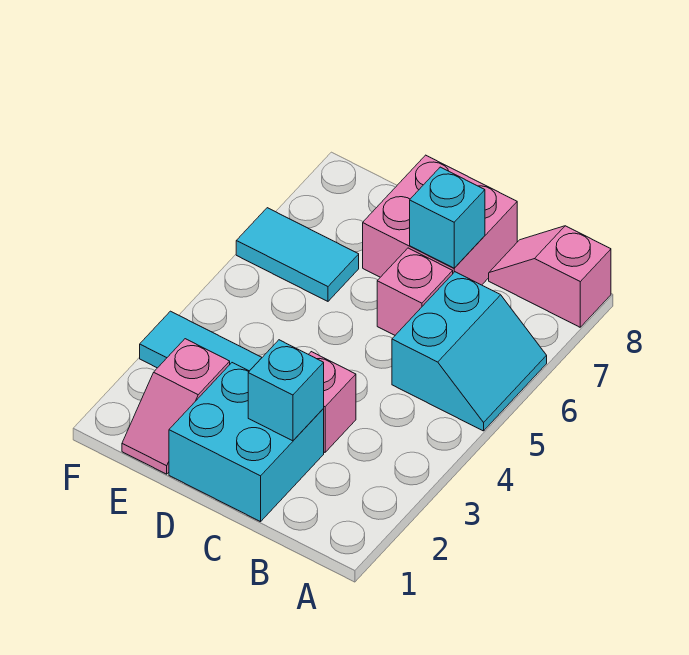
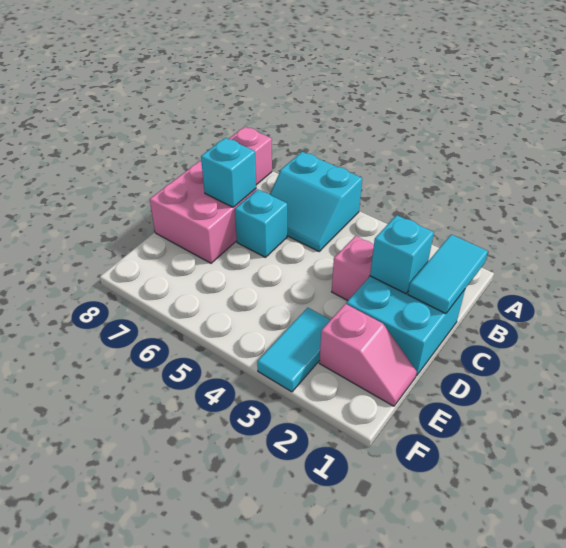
cyan 2x2 slope [392,272,547,431] -> cyan 2x2 slope turned to [270,152,362,251]
pink 1x1 brick [377,248,453,335] -> cyan 1x1 brick [235,189,287,257]
cyan 1x2 tile [236,208,359,301] -> cyan 1x2 tile moved to [408,235,488,314]

